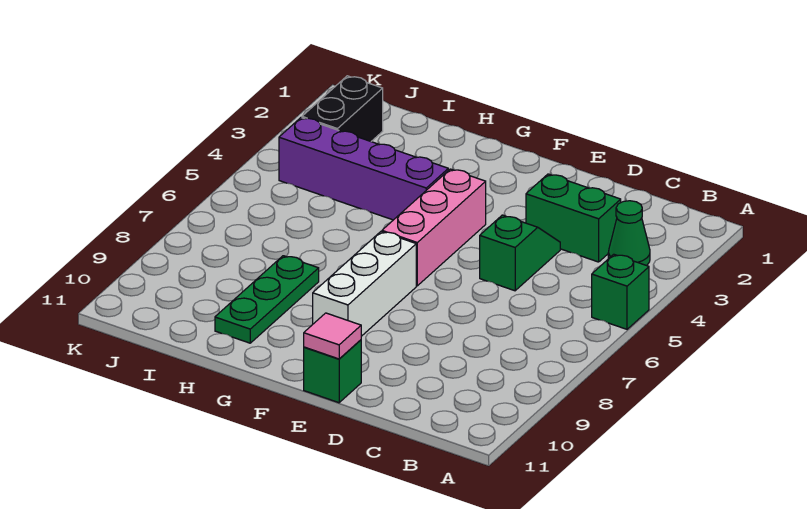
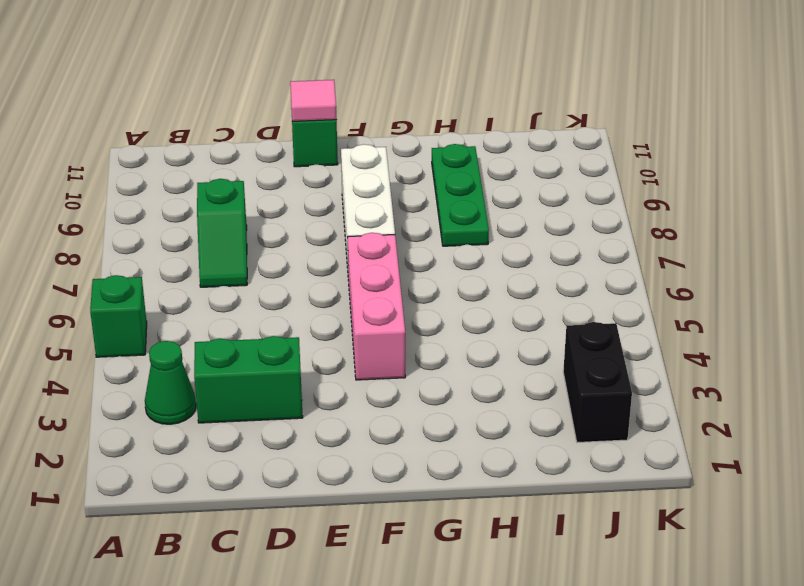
green 1x2 slope [480,215,560,291] -> green 1x2 slope moved to [197,179,247,287]
purple 1x4 brick [279,118,448,220] -> none

